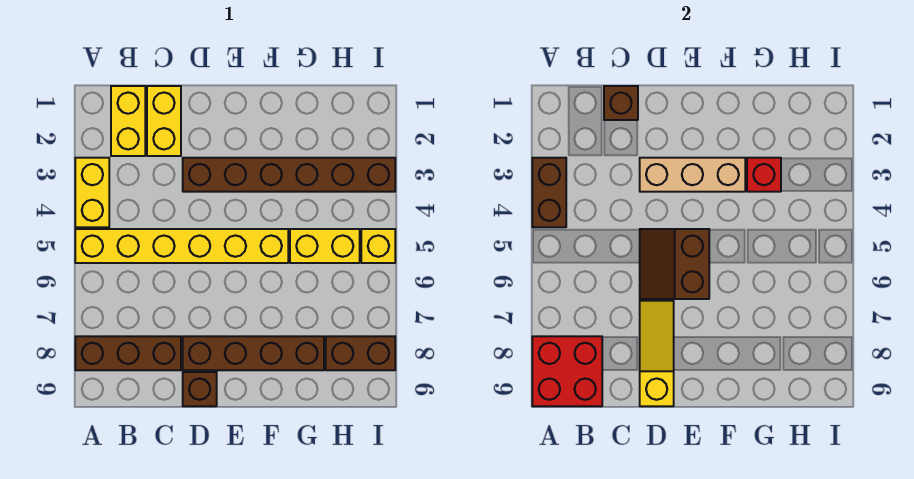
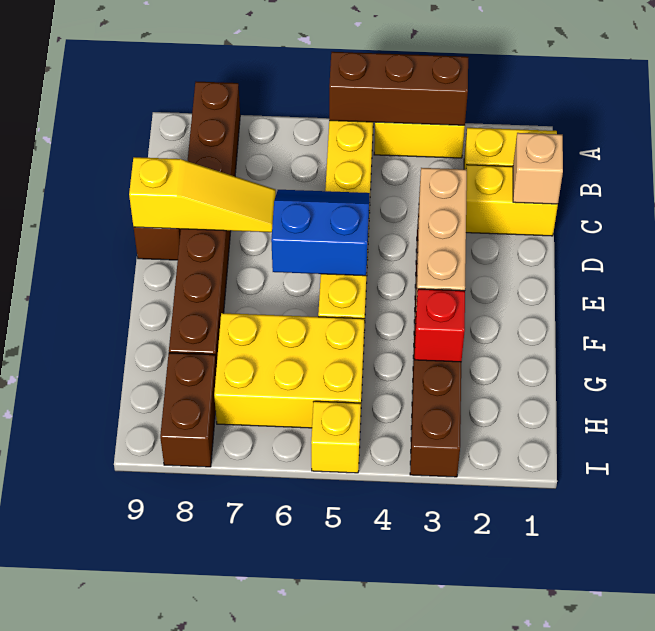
brown 1x2 brick [532,158,566,227] -> brown 1x3 brick [329,52,468,126]
red 2x2 brick [532,336,602,406] -> none
brown 1x1 brick [604,86,638,120] -> tan 1x1 brick [513,133,563,204]
brown 2x2 slope [640,229,709,299] -> blue 2x2 slope [271,190,370,276]
yellow 1x2 brick [290,229,360,263] -> yellow 2x3 brick [214,313,365,428]

